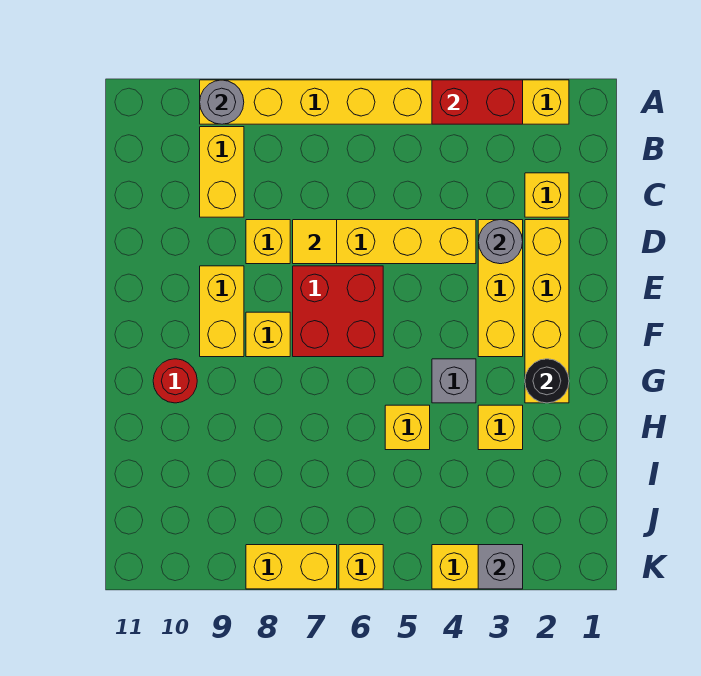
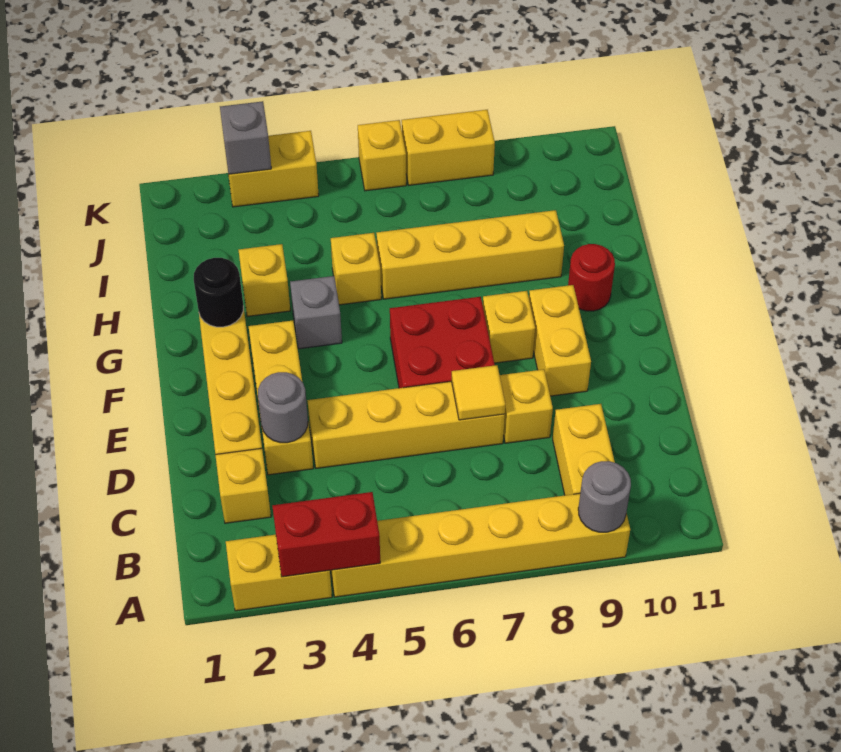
none -> yellow 1x4 brick [376,210,564,299]

